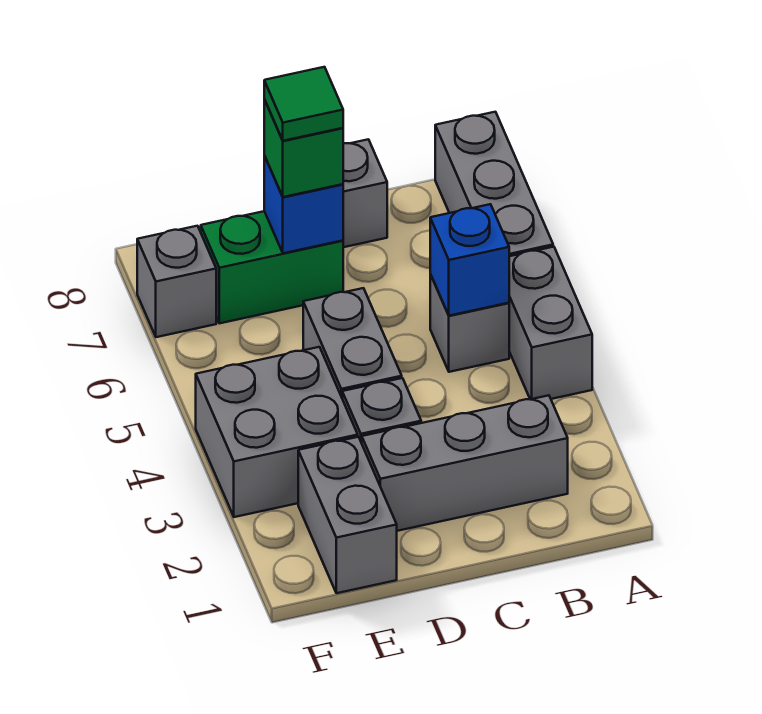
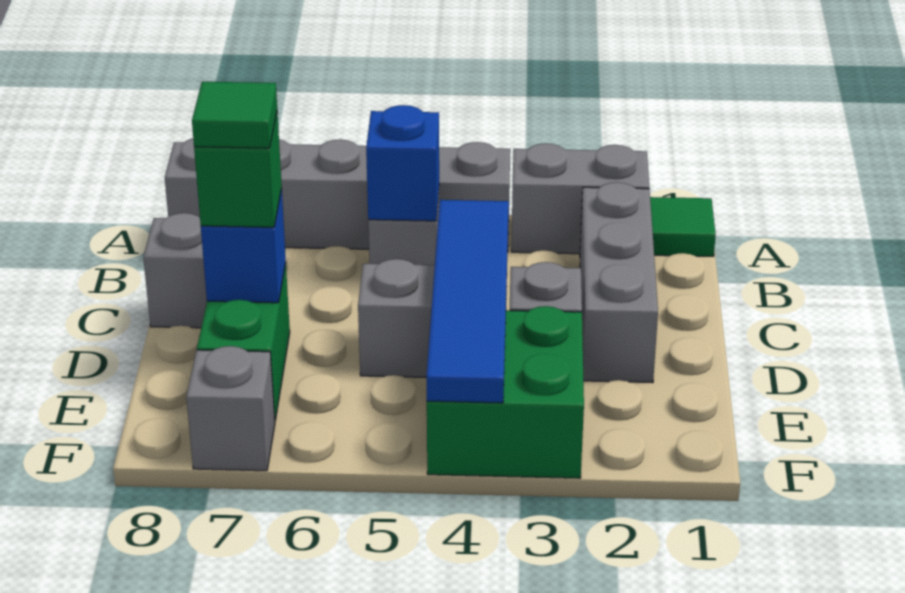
none -> green 1x1 tile [650,197,716,256]
none -> blue 1x4 tile [426,200,509,403]
grey 1x2 brick [298,437,397,593] -> grey 1x2 brick moved to [511,143,649,254]
grey 2x2 brick [196,347,358,517] -> green 2x2 brick [427,306,584,478]

